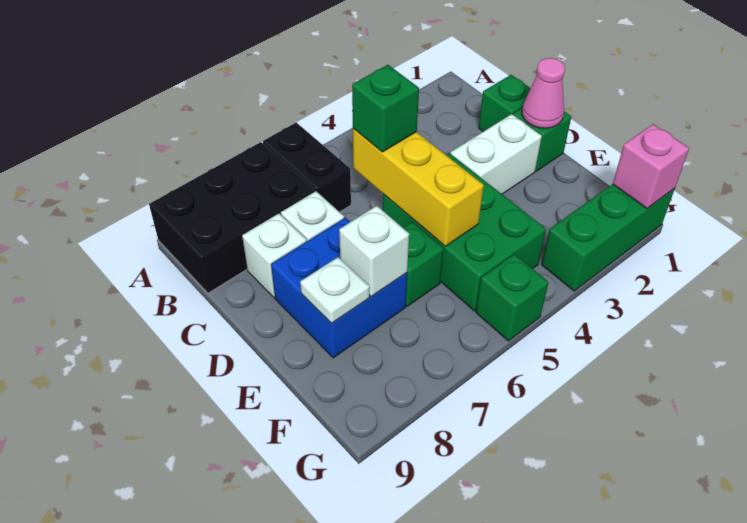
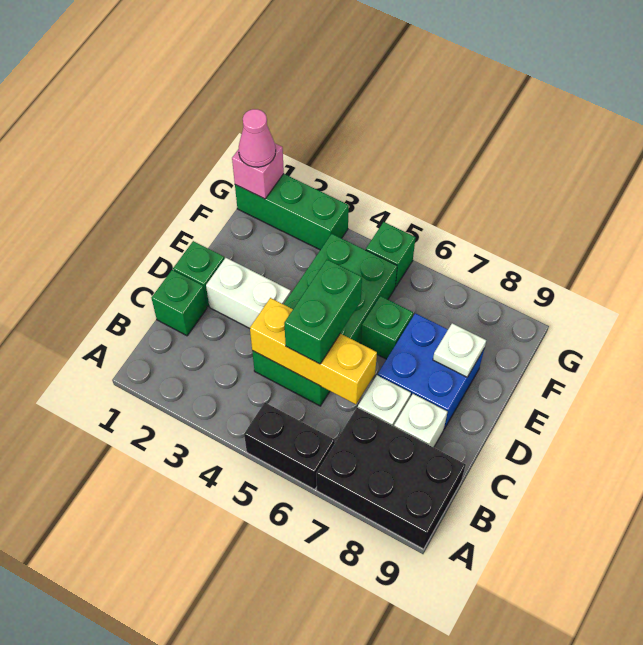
black 1x2 brick [263,123,351,212] -> black 1x2 brick turned to [244,403,335,490]
yellow 1x3 brick [353,128,484,246] -> yellow 1x3 brick turned to [250,298,377,404]
green 1x1 brick [352,65,419,152] -> green 1x2 brick [284,260,362,364]
pink 1x1 cone [522,58,565,128] -> pink 1x1 cone moved to [238,109,276,167]
green 2x3 brick [383,153,546,311] -> green 2x4 brick [252,234,397,406]
white 1x1 brick [339,206,409,296] -> none

